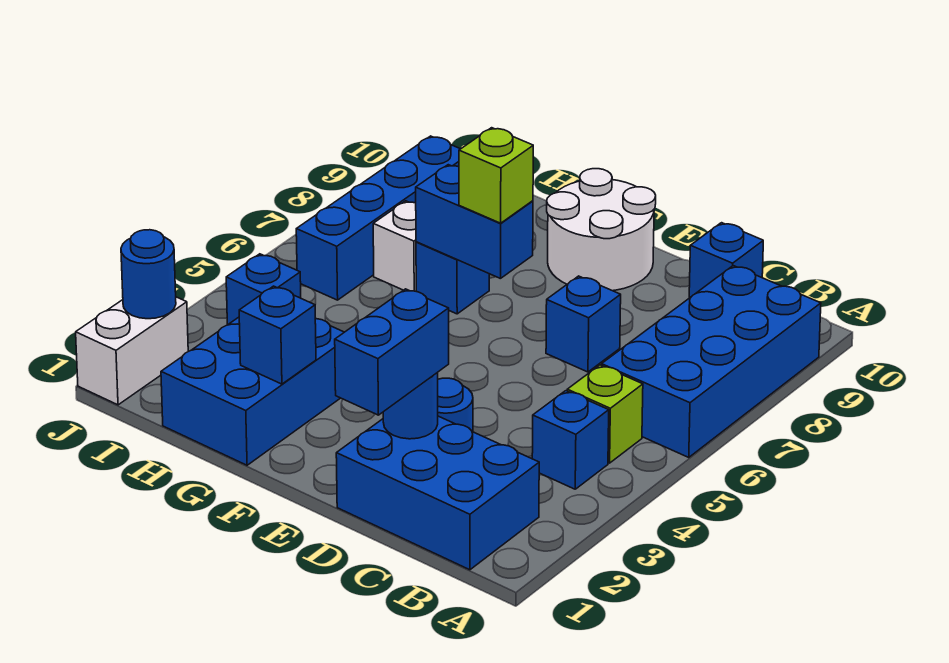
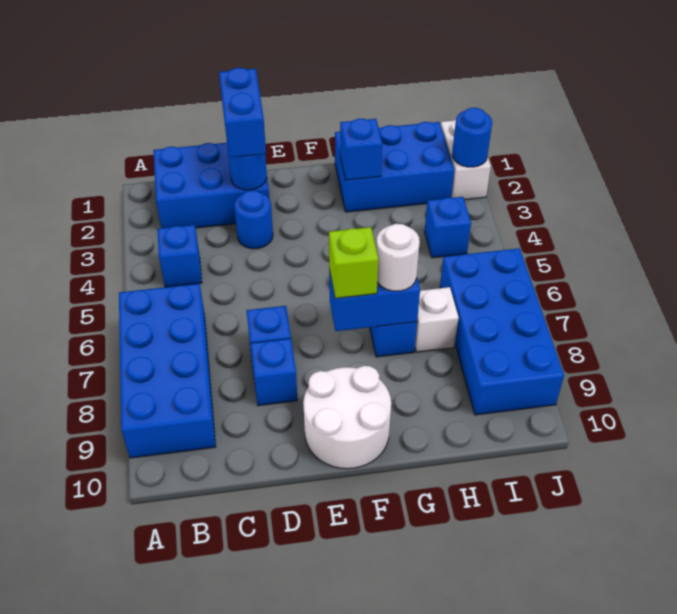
lime 1x1 brick [567,365,643,463] -> none
blue 1x1 brick [689,223,763,298] -> blue 1x1 brick moved to [250,338,298,406]
blue 2x3 brick [161,317,344,465] -> blue 2x3 brick turned to [335,122,454,212]
none -> white 1x1 round brick [376,224,420,291]
blue 1x4 brick [296,136,460,300] -> blue 2x4 brick [440,248,564,415]

